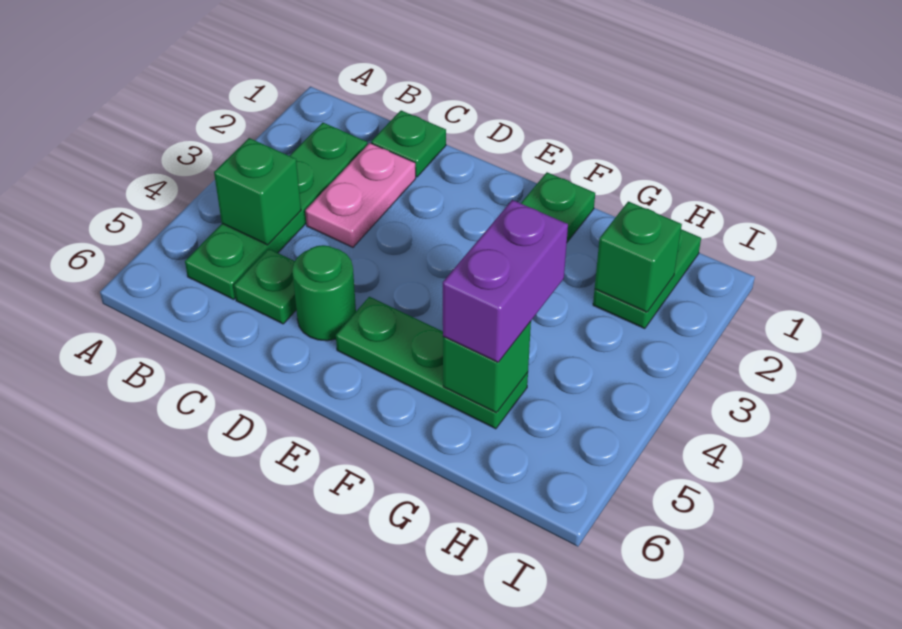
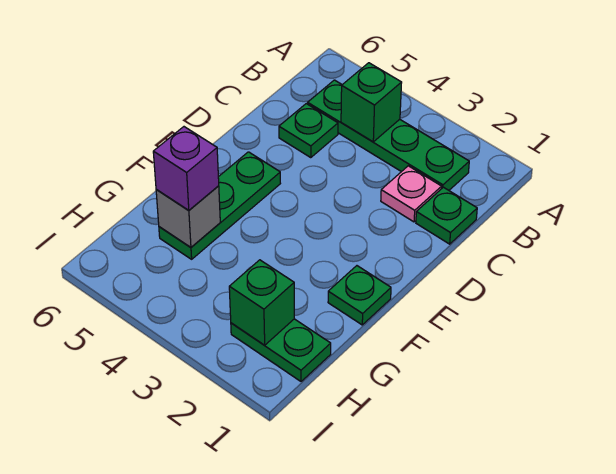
pink 1x2 plate [305,143,416,247] -> pink 1x1 plate [381,166,442,222]
green 1x1 round brick [292,245,356,341] -> none
purple 1x2 brick [443,200,568,362] -> purple 1x1 brick [153,127,219,210]
green 1x1 brick [443,321,531,413] -> grey 1x1 brick [156,186,220,247]

